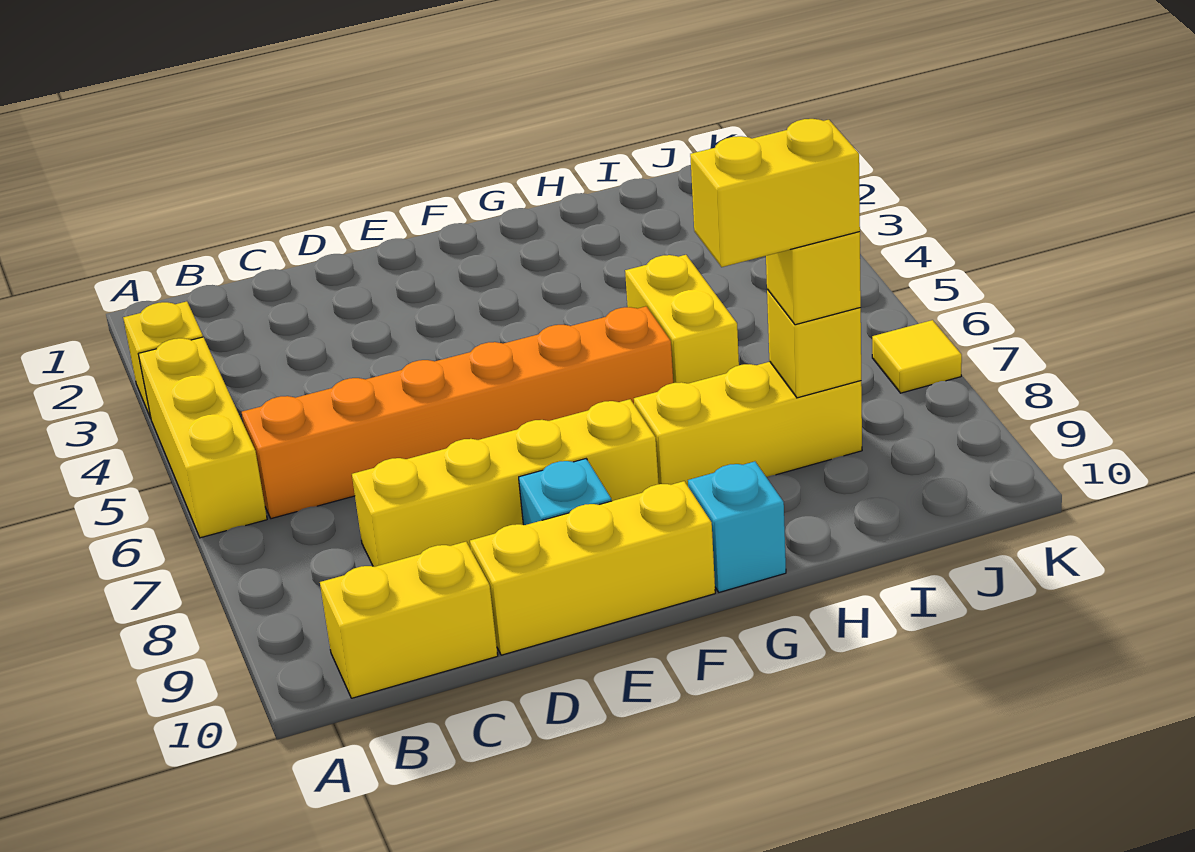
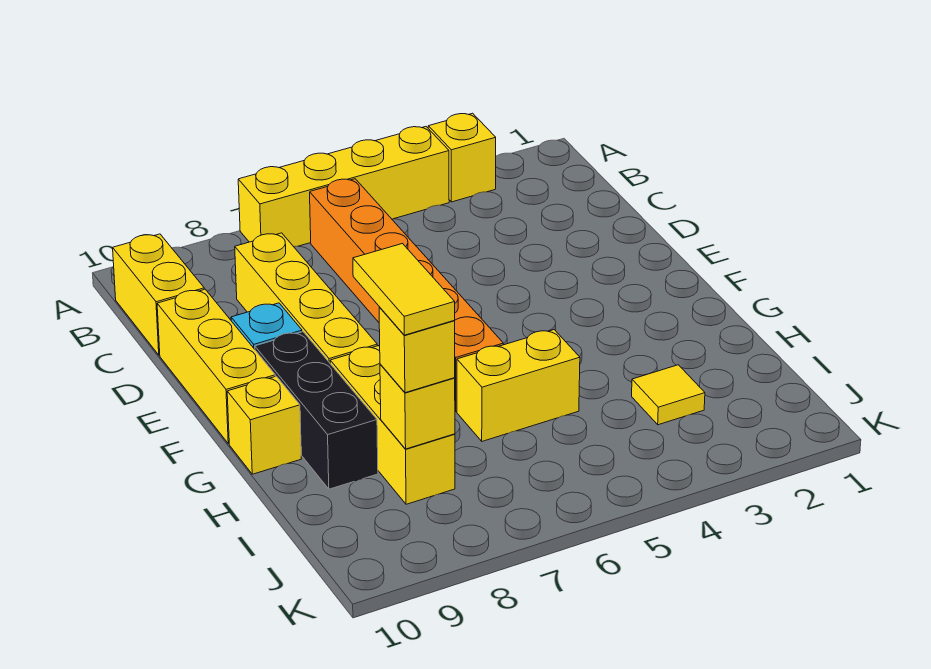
yellow 1x3 brick [139,337,267,538] -> yellow 1x4 brick [238,127,449,247]
none -> black 1x3 brick [255,332,378,489]
cyan 1x1 brick [688,462,786,592] -> yellow 1x1 brick [227,376,301,474]
yellow 1x2 brick [690,119,860,267] -> yellow 1x2 tile [353,244,455,335]
yellow 1x1 tile [872,320,962,393] -> yellow 1x1 tile moved to [632,365,705,425]

